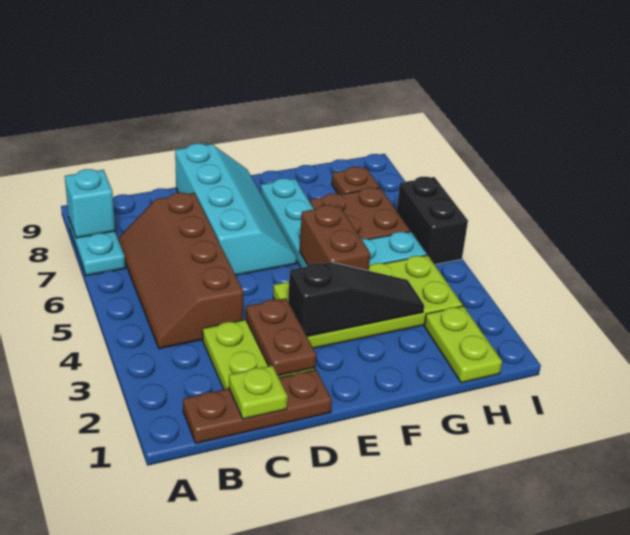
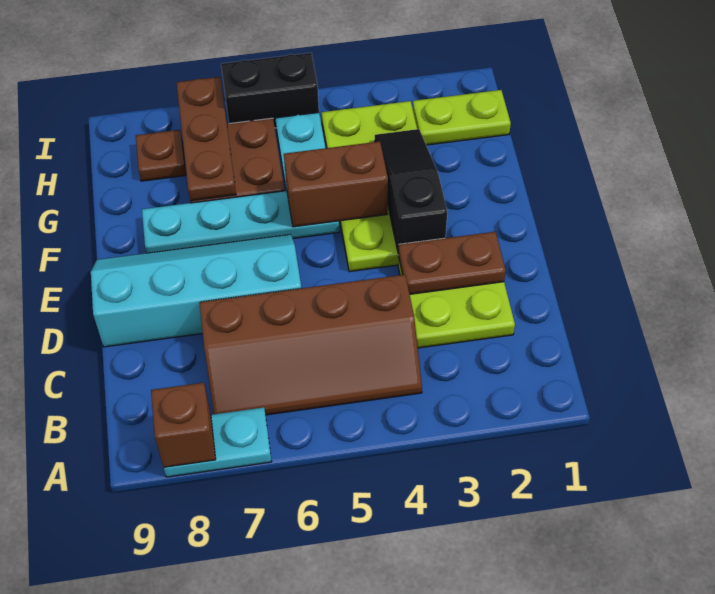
cyan 1x1 brick [65,169,115,238] -> brown 1x1 brick [151,383,216,467]
brown 1x3 plate [183,370,332,443] -> brown 1x3 plate moved to [176,77,236,201]
lime 1x1 plate [229,365,287,419] -> none

